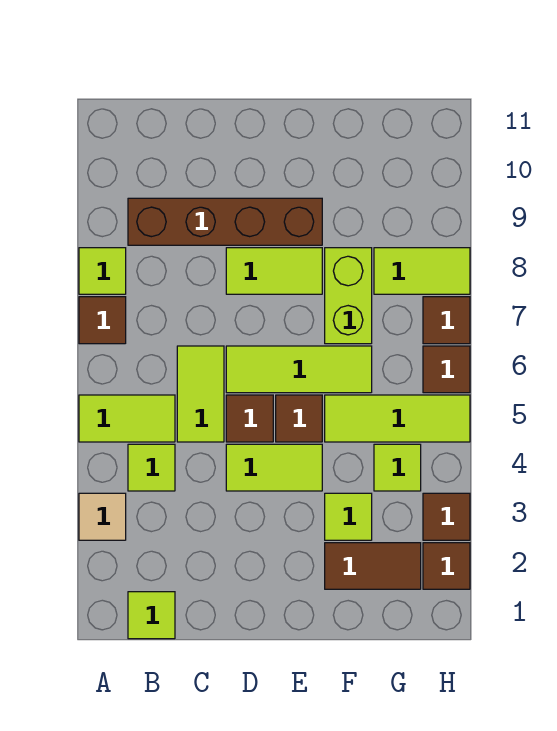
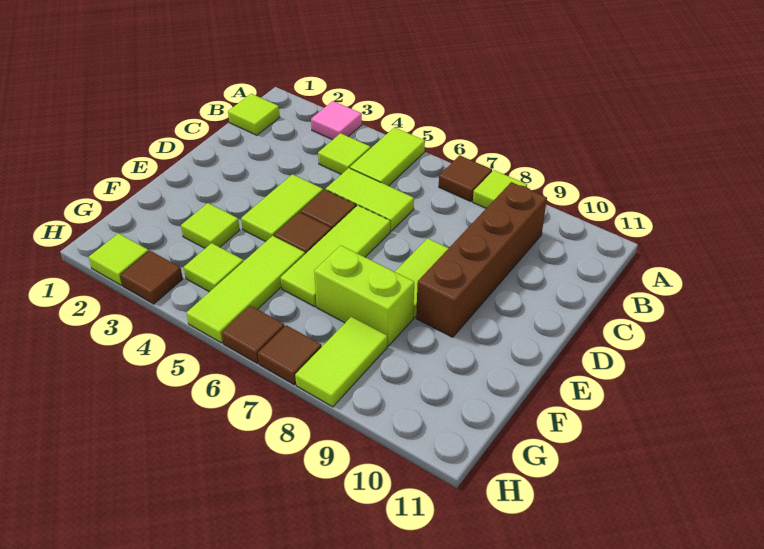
tan 1x1 tile [79,493,126,540] -> pink 1x1 tile [311,101,362,140]
brown 1x2 tile [325,543,421,589] -> none
brown 1x1 tile [423,543,470,589] -> lime 1x1 tile [89,233,148,286]

